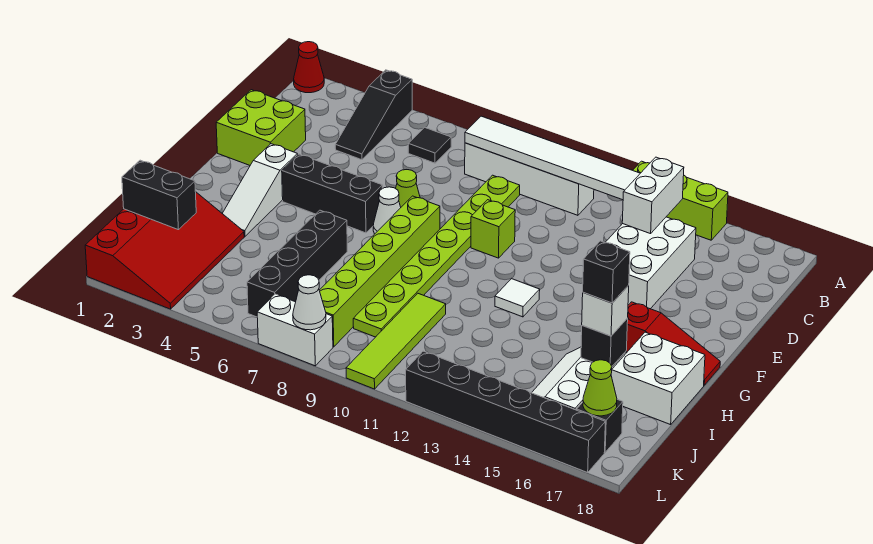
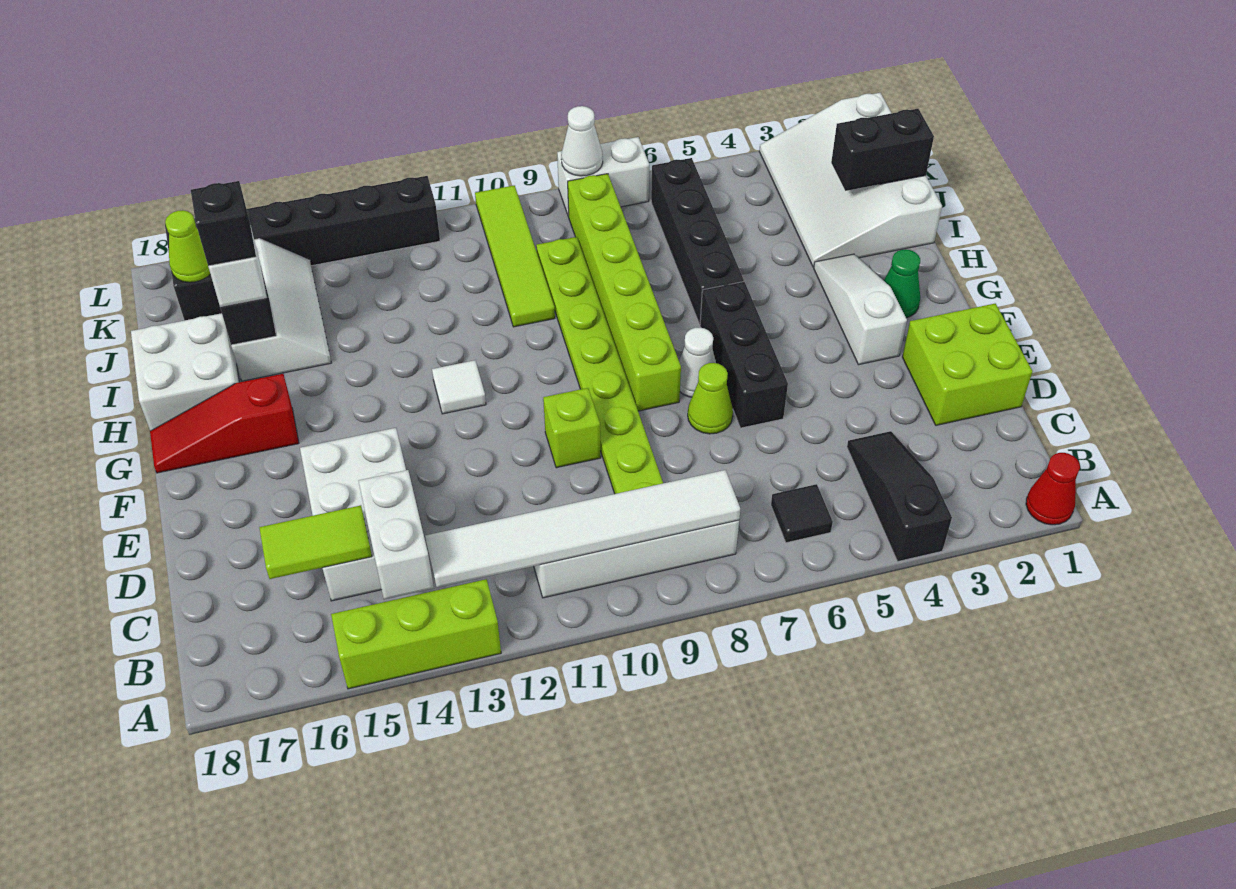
none -> lime 1x2 tile [259,505,372,579]
black 1x3 brick [282,154,382,233] -> black 1x3 brick turned to [700,282,788,428]
none -> green 1x1 cone [884,249,920,318]
red 3x4 slope [85,192,244,309] -> white 3x4 slope [759,93,942,267]

